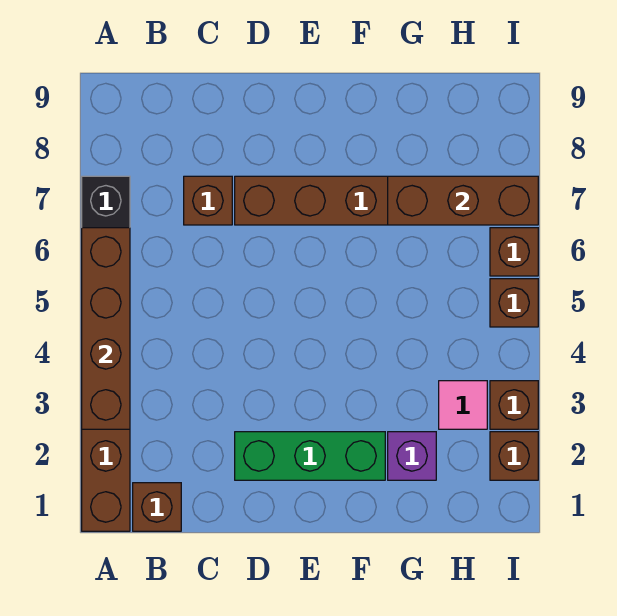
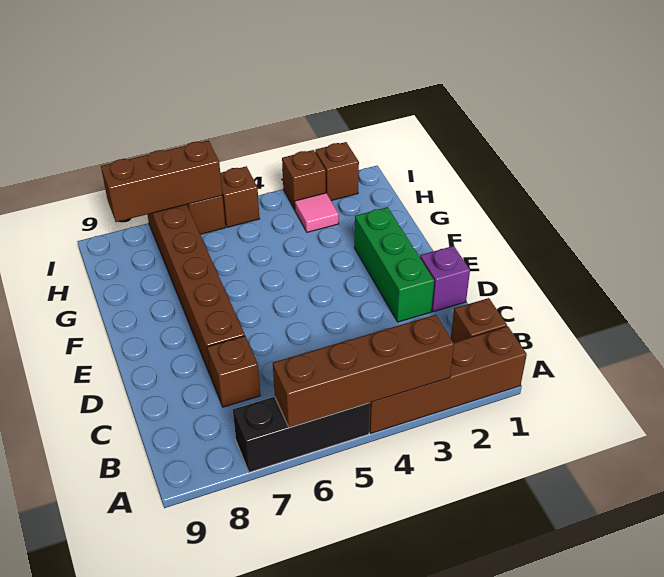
purple 1x1 brick [388,432,436,480] -> purple 1x1 brick moved to [420,246,470,312]
brown 1x3 brick [388,176,538,225] -> brown 1x3 brick turned to [101,140,222,222]

